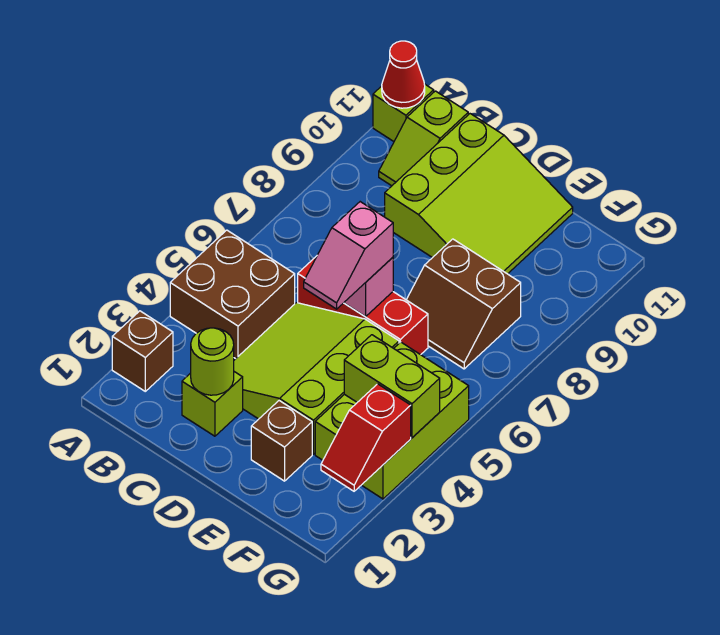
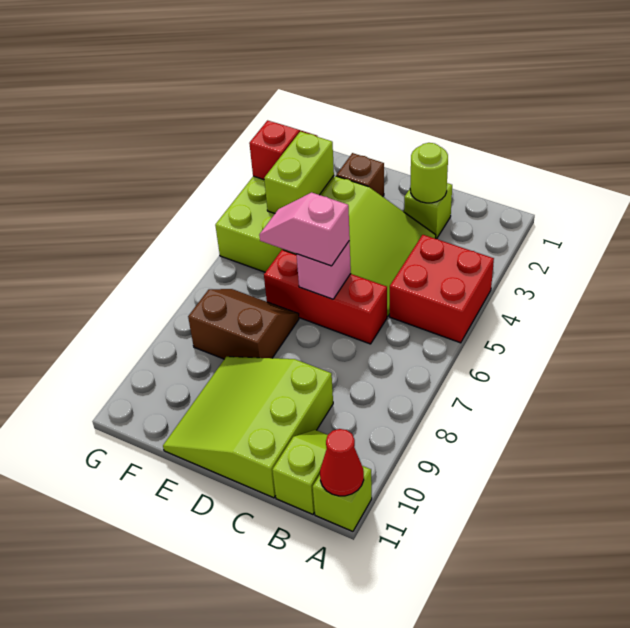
brown 1x1 brick [112,311,173,391] -> none
brown 2x2 brick [170,230,295,359] -> red 2x2 brick [390,235,494,343]
pink 1x2 slope [304,202,393,309] -> pink 1x2 slope turned to [259,193,350,266]
lime 1x2 brick [344,335,440,438] -> lime 1x2 brick turned to [264,131,334,213]

